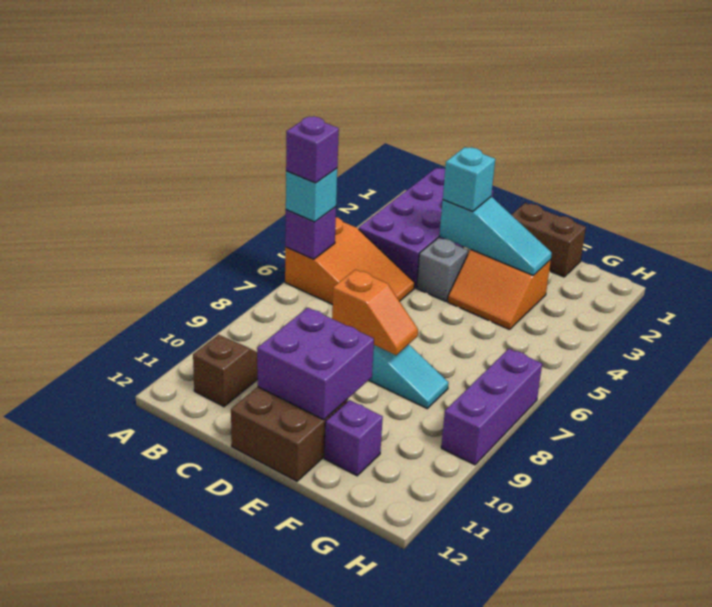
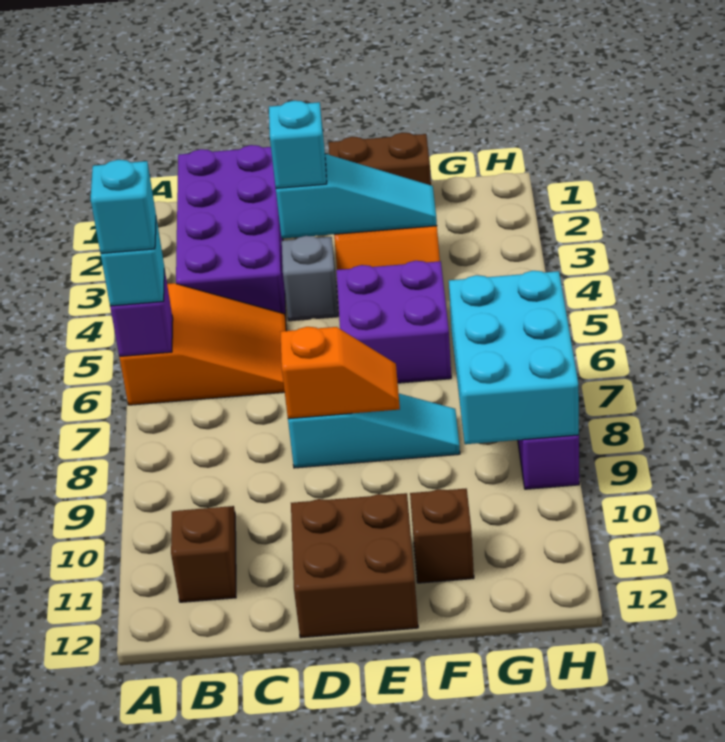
purple 1x1 brick [286,116,339,183] -> cyan 1x1 brick [91,160,156,253]
purple 2x2 brick [257,308,374,420] -> purple 2x2 brick moved to [336,261,451,383]
purple 1x1 brick [324,400,383,476] -> brown 1x1 brick [410,489,474,583]
none -> cyan 2x3 brick [449,271,579,444]

